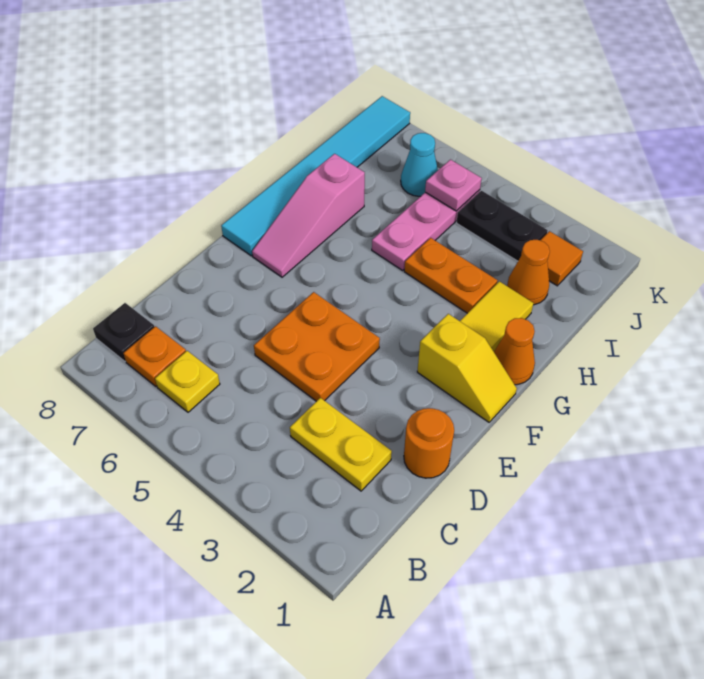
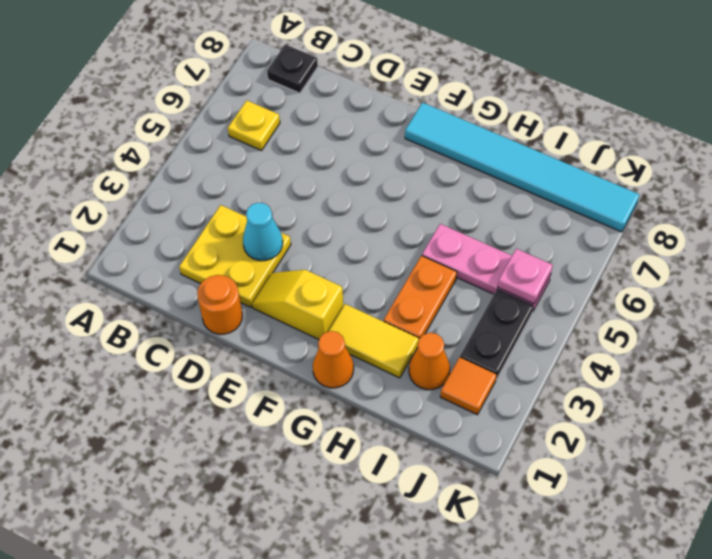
orange 1x1 plate [124,326,186,386] -> none
yellow 1x2 plate [290,398,392,491] -> yellow 2x2 plate [179,205,291,307]
orange 2x2 plate [254,292,380,401] -> none
yellow 1x2 slope [417,314,517,422] -> yellow 1x2 slope turned to [252,270,343,340]
pink 1x3 slope [252,154,365,277] -> none
cyan 1x1 cone [401,133,438,196] -> cyan 1x1 cone moved to [243,203,283,261]

